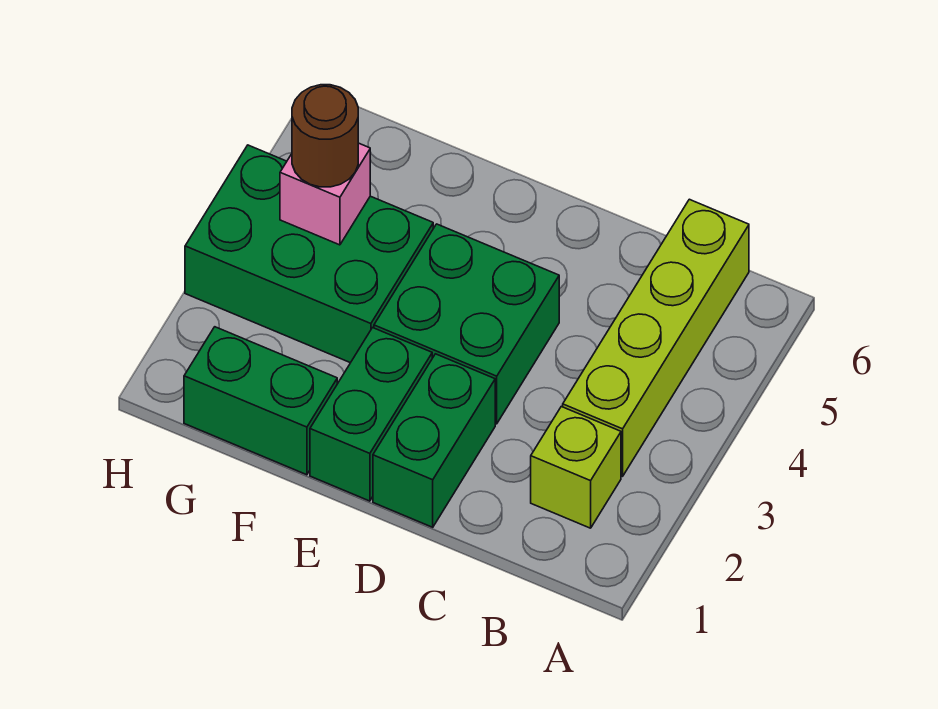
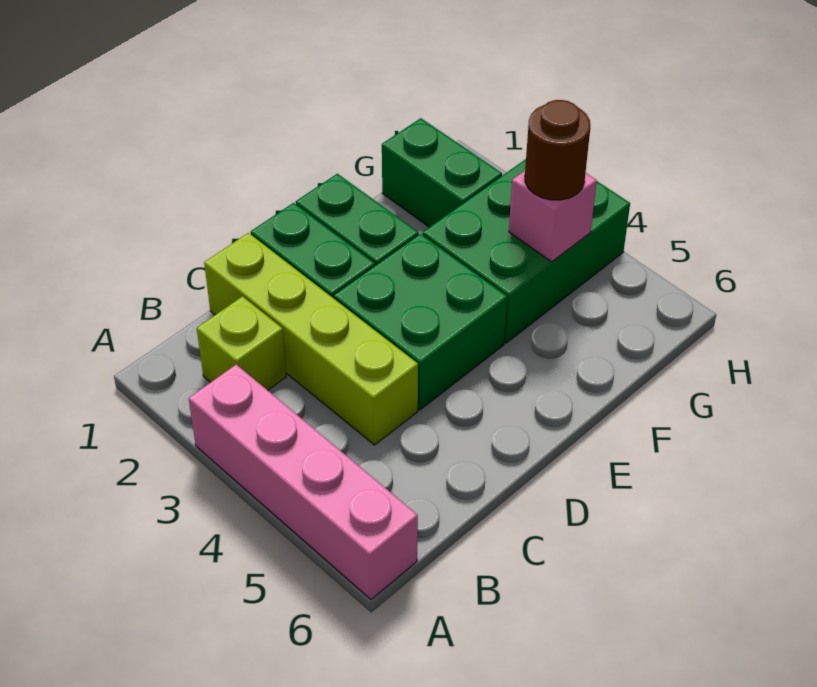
none -> pink 1x4 brick [189,365,418,599]
lime 1x4 brick [563,199,749,476] -> lime 1x4 brick moved to [204,233,418,445]
green 1x2 brick [184,327,337,475] -> green 1x2 brick turned to [382,118,502,227]

